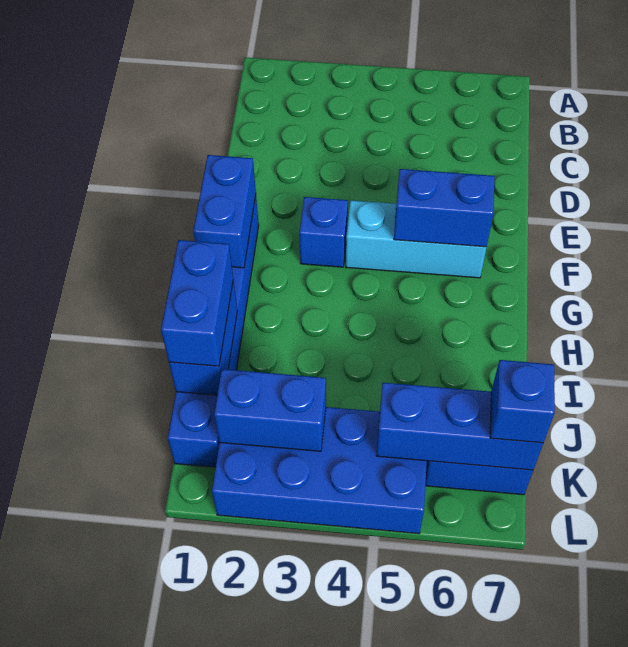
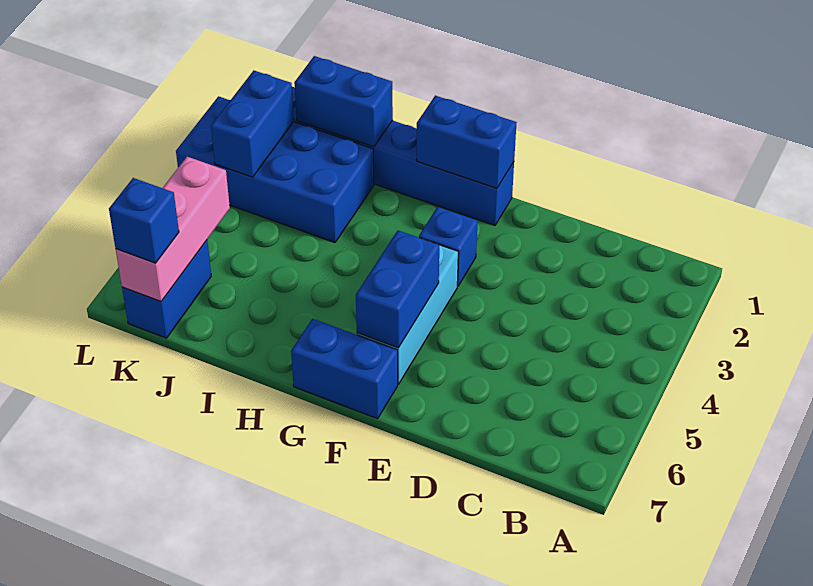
blue 1x2 brick [161,240,233,366] -> blue 1x2 brick moved to [291,319,398,419]
blue 2x4 brick [212,407,427,534] -> blue 2x4 brick turned to [176,96,374,243]
blue 1x3 brick [376,383,543,470] -> pink 1x3 brick [116,157,230,301]

